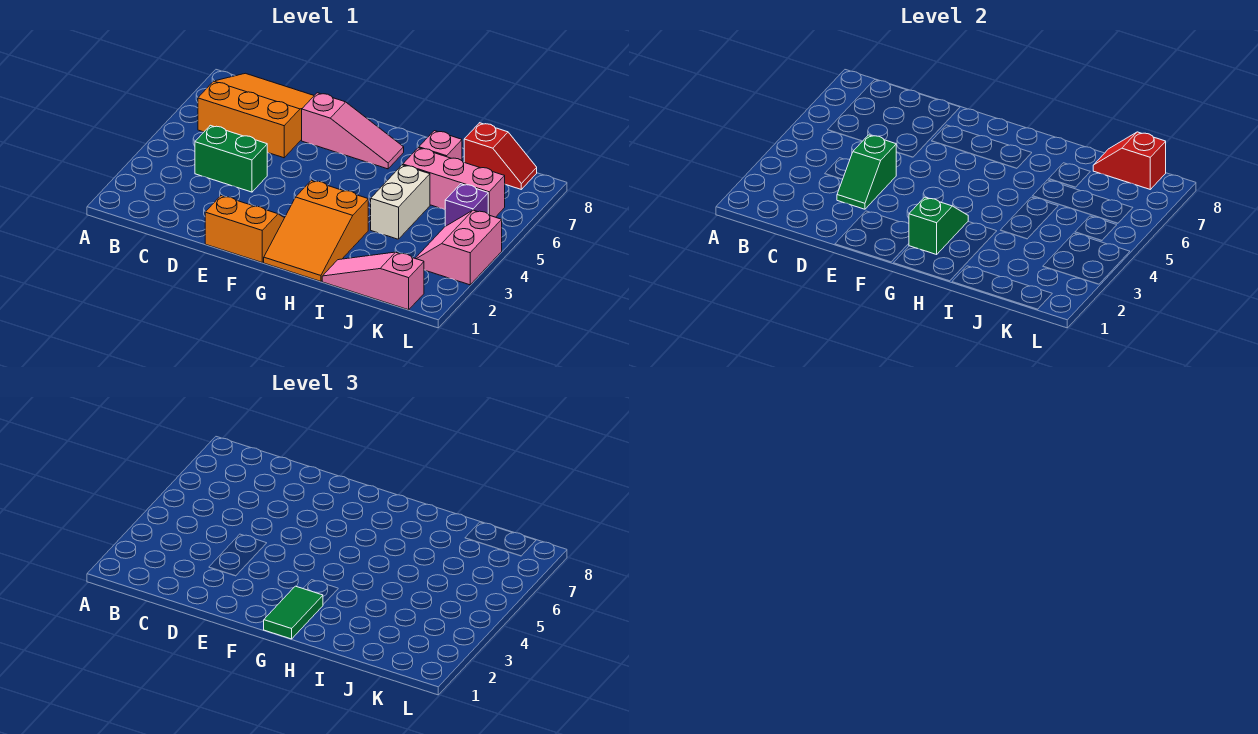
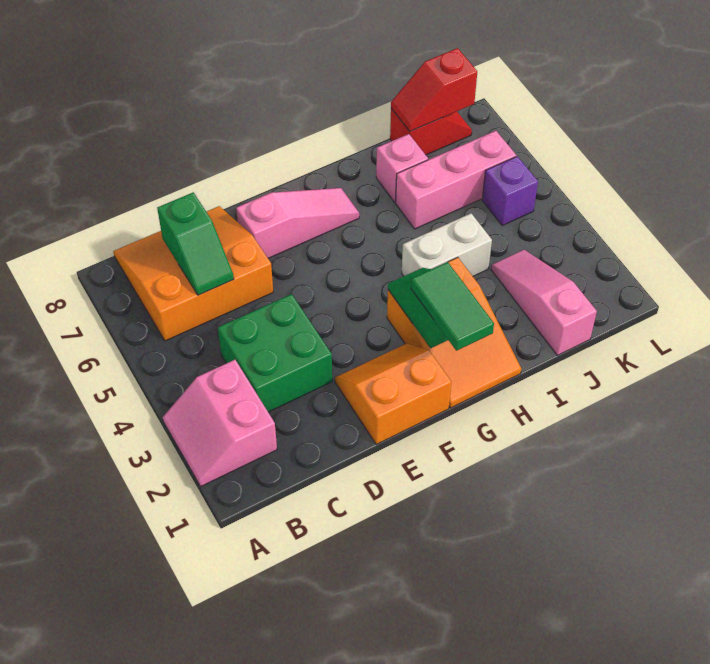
green 1x2 brick [195,125,267,192] -> green 2x2 brick [218,294,332,412]
green 1x2 slope [837,135,896,209] -> green 1x2 slope moved to [157,192,234,295]
pink 1x3 slope [322,252,424,310] -> pink 1x3 slope turned to [491,250,597,355]
white 1x2 brick [371,165,430,239] -> white 1x2 brick turned to [402,213,492,276]
pink 2x2 slope [415,210,502,285] -> pink 2x2 slope moved to [163,360,277,486]

